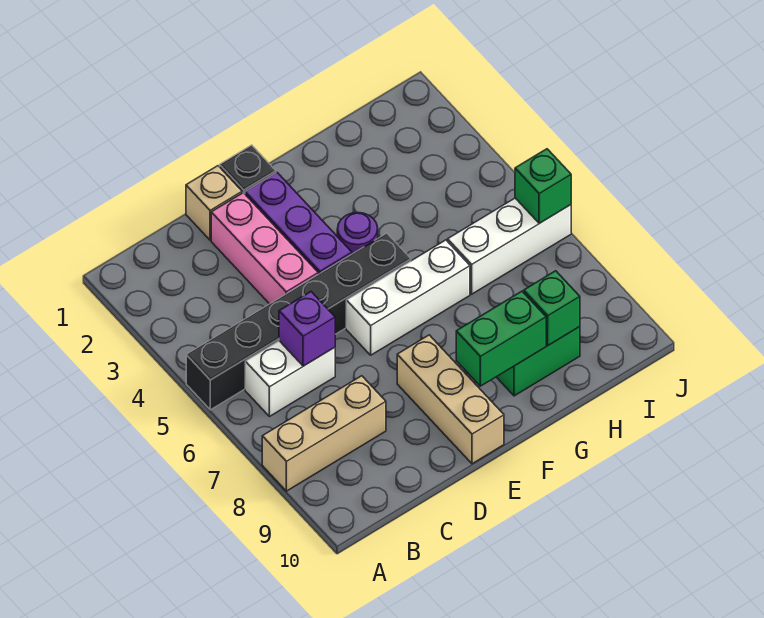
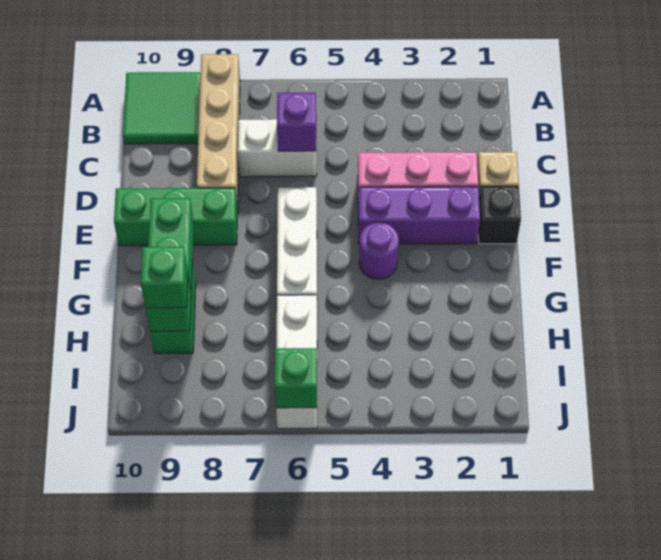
black 1x6 brick [186,233,411,410] -> none
tan 1x3 brick [262,376,386,491] -> tan 1x4 brick [197,54,240,209]
none -> green 2x2 tile [123,72,201,144]
white 1x2 brick [245,341,335,417] -> white 1x2 brick turned to [238,119,317,177]
tan 1x3 brick [397,335,504,464] -> green 1x3 brick [114,188,238,246]
none -> green 1x1 brick [141,247,188,308]

